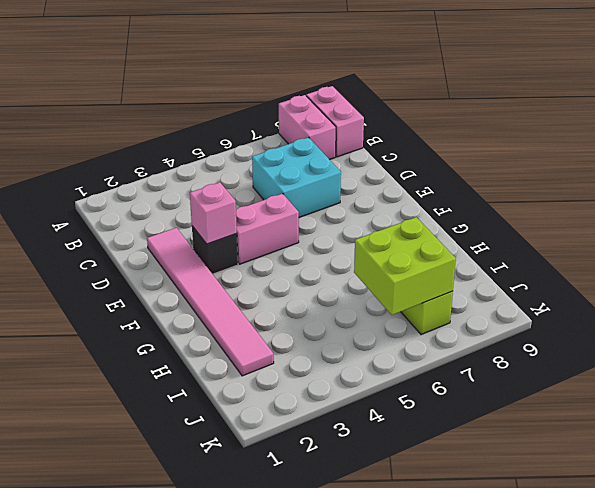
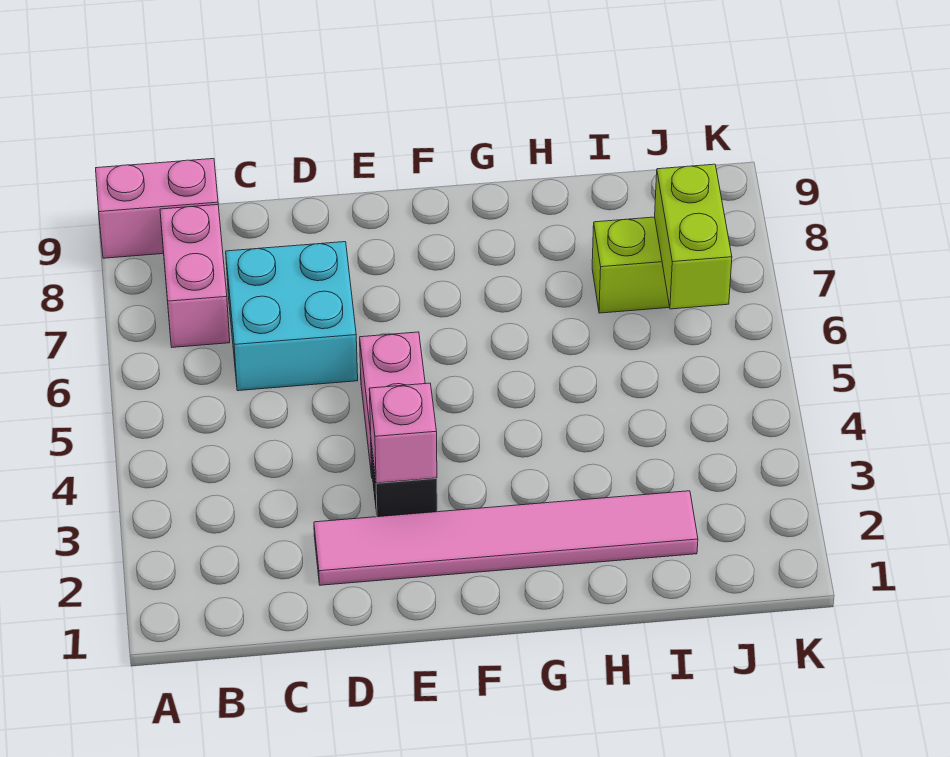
pink 1x2 brick [279,95,336,160] -> pink 1x2 brick turned to [160,205,230,347]
lime 2x2 brick [354,217,456,315] -> lime 1x2 brick [655,164,732,309]

